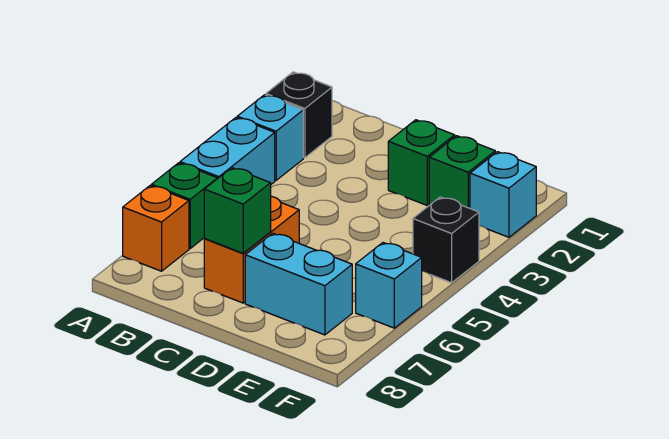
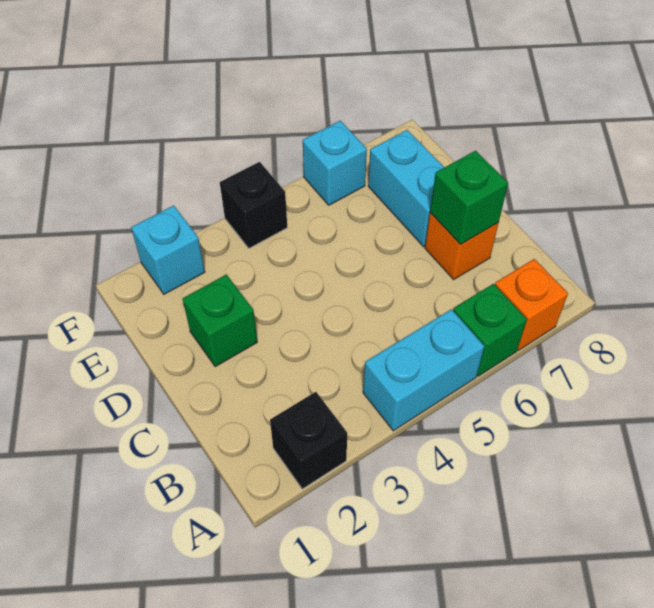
cyan 1x1 brick [237,95,303,180] -> none
orange 1x2 brick [204,196,299,303] -> orange 1x1 brick [425,213,498,279]
green 1x1 brick [429,136,495,208] -> none

